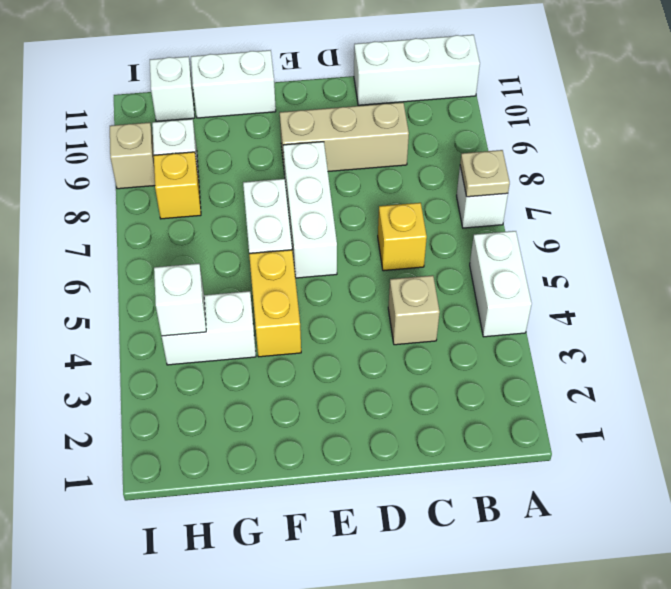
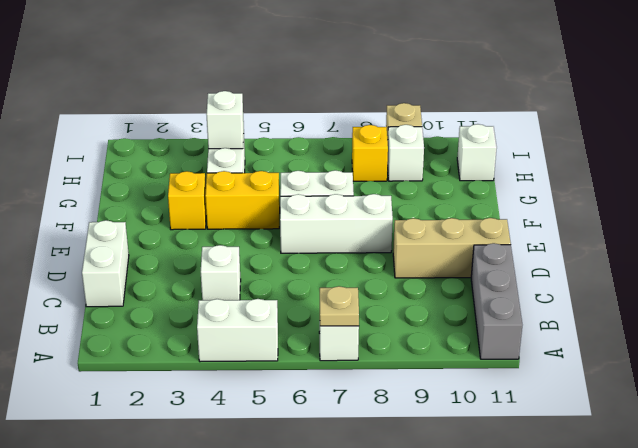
white 1x3 brick [354,35,480,105] -> grey 1x3 brick [471,243,522,359]
tan 1x1 brick [388,275,440,345] -> white 1x1 brick [201,245,241,300]
yellow 1x1 brick [378,203,427,271] -> yellow 1x1 brick moved to [168,171,206,230]
tan 1x3 brick [280,102,409,175] -> tan 1x3 brick turned to [393,218,511,278]
white 1x2 brick [191,50,276,118] -> white 1x2 brick moved to [82,220,129,307]

